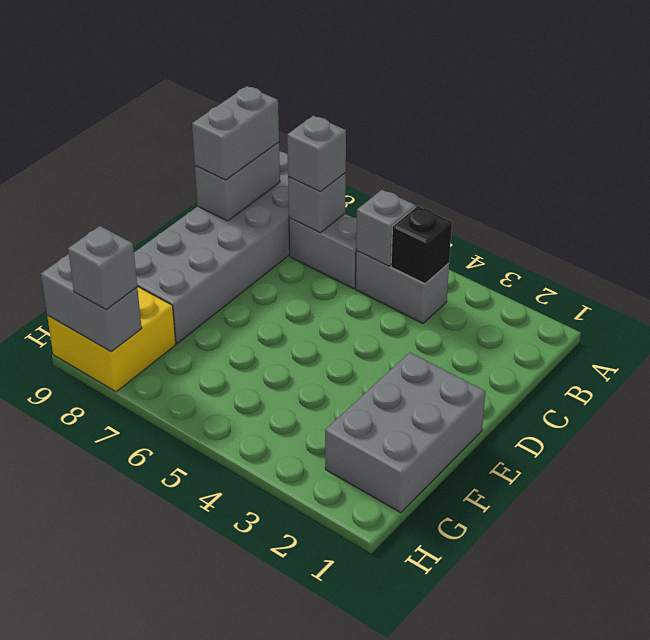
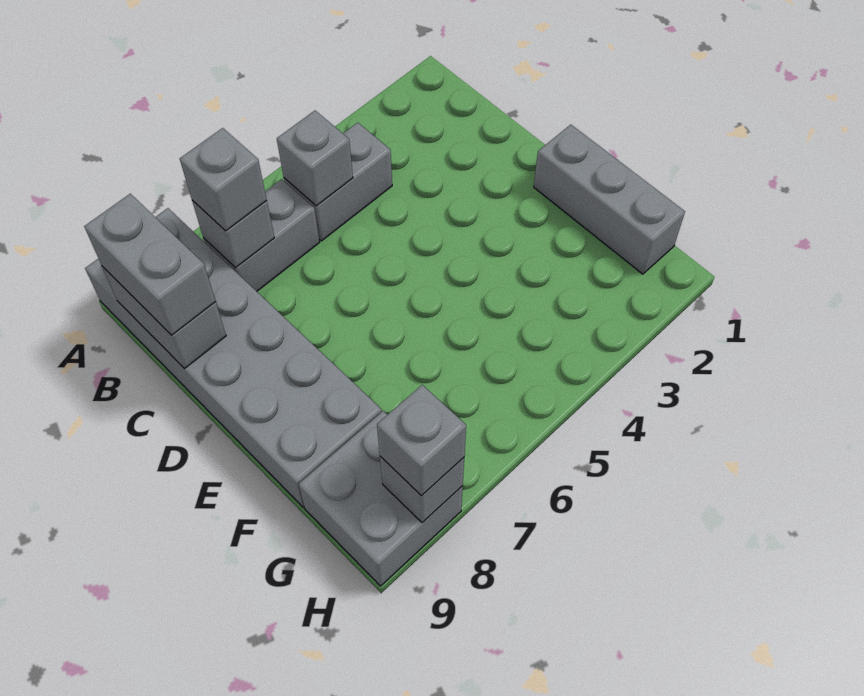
black 1x1 brick [391,206,452,284] -> none
grey 2x3 brick [325,352,486,513] -> grey 1x3 brick [534,125,685,274]
yellow 2x2 brick [47,286,176,392] -> grey 2x2 brick [299,411,463,586]
grey 1x2 brick [41,254,142,352] -> grey 1x1 brick [380,456,464,523]

